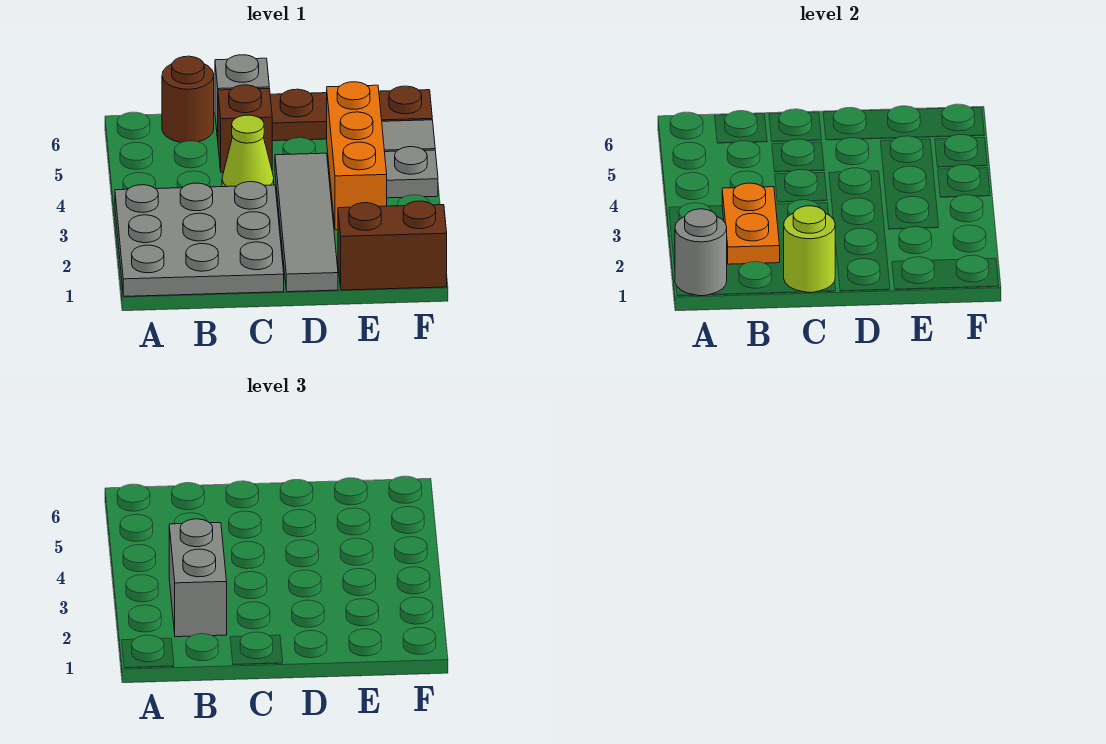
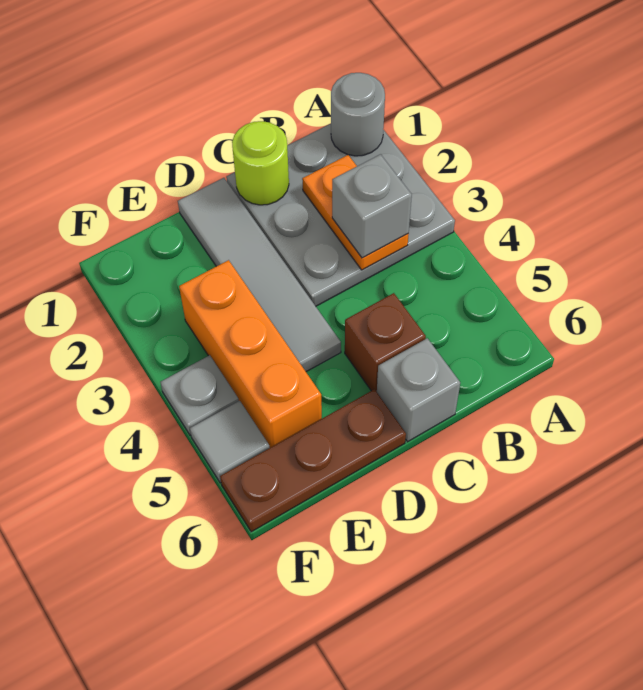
grey 1x2 brick [169,519,227,637] -> grey 1x1 brick [332,154,412,258]
brown 1x1 round brick [162,56,214,142] -> none
lime 1x1 cone [222,115,274,187] -> none
brown 1x2 brick [338,201,447,290] -> none

